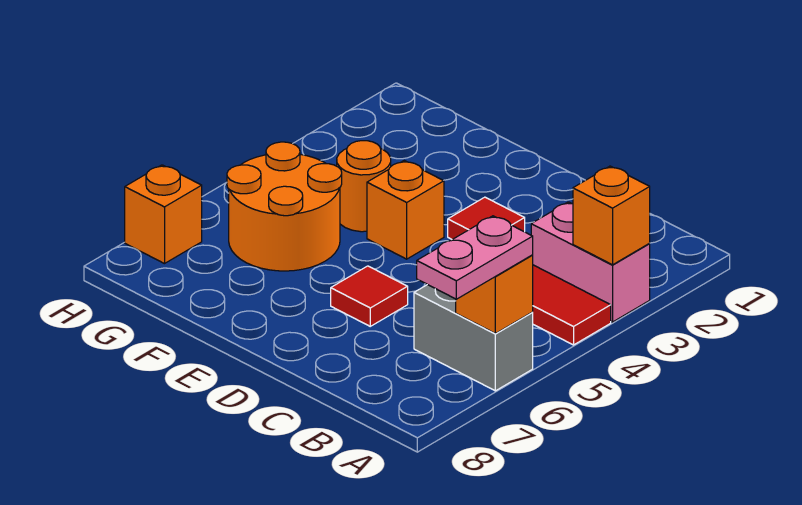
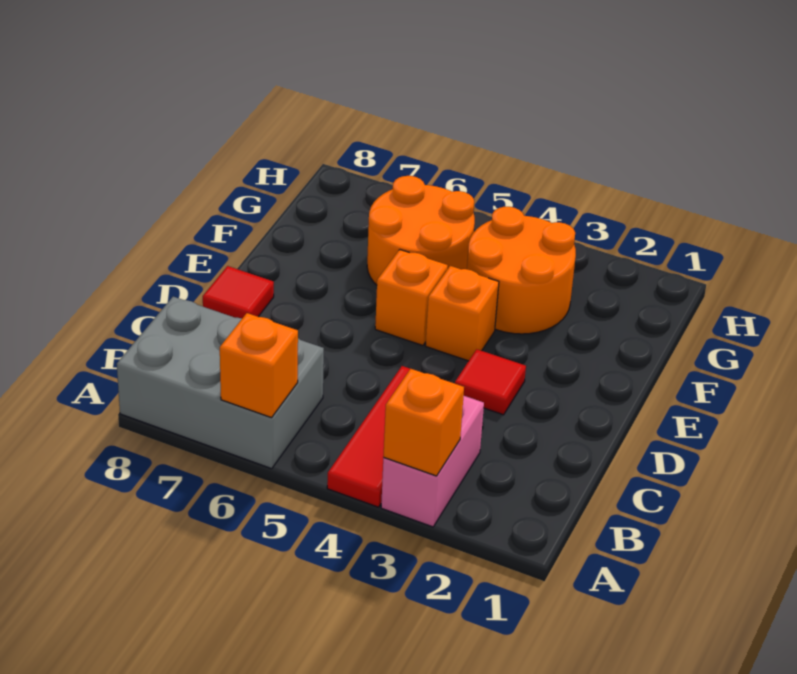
grey 1x2 brick [414,285,533,391] -> grey 2x3 brick [117,297,324,469]
pink 1x2 plate [417,216,533,299] -> none
red 1x1 tile [331,266,408,326] -> red 1x1 tile moved to [203,266,274,318]
orange 1x1 round brick [337,141,391,232] -> orange 2x2 round brick [467,207,576,334]
orange 1x1 brick [125,165,202,264] -> orange 1x1 brick moved to [375,250,448,345]

